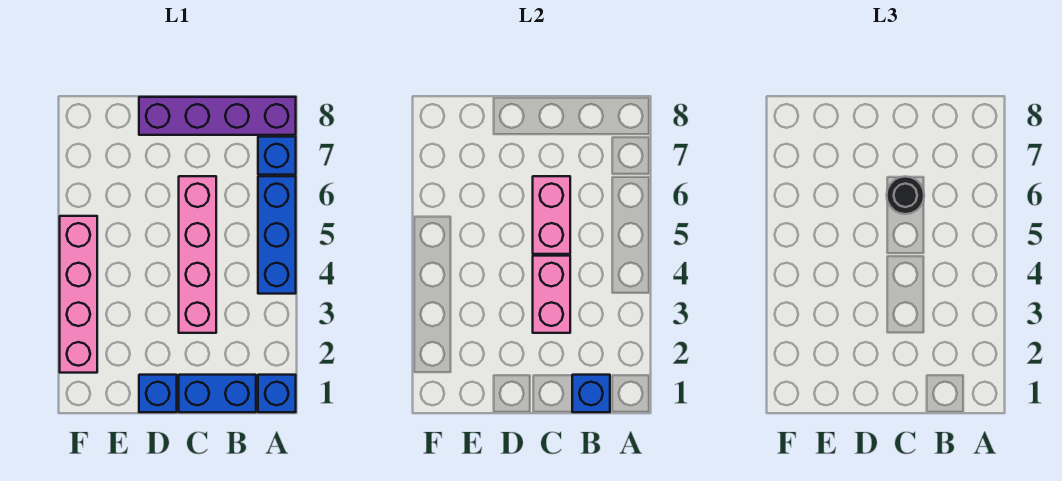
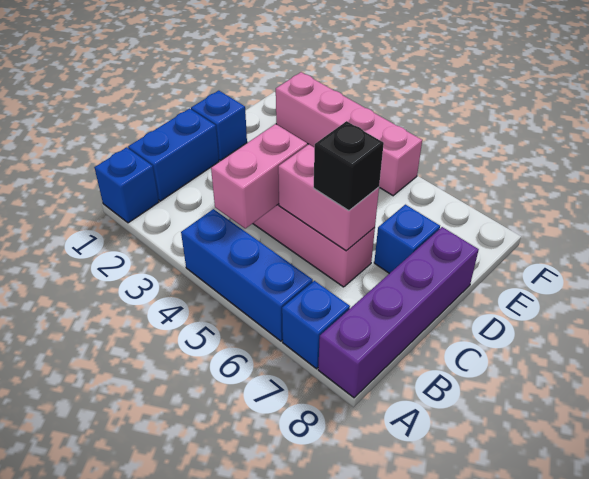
blue 1x1 brick [572,375,610,412] -> blue 1x1 brick moved to [374,205,440,274]
pink 1x2 brick [533,256,570,333] -> pink 1x2 brick turned to [211,124,307,228]
black 1x1 round brick [887,176,924,214] -> black 1x1 brick [314,121,384,211]

